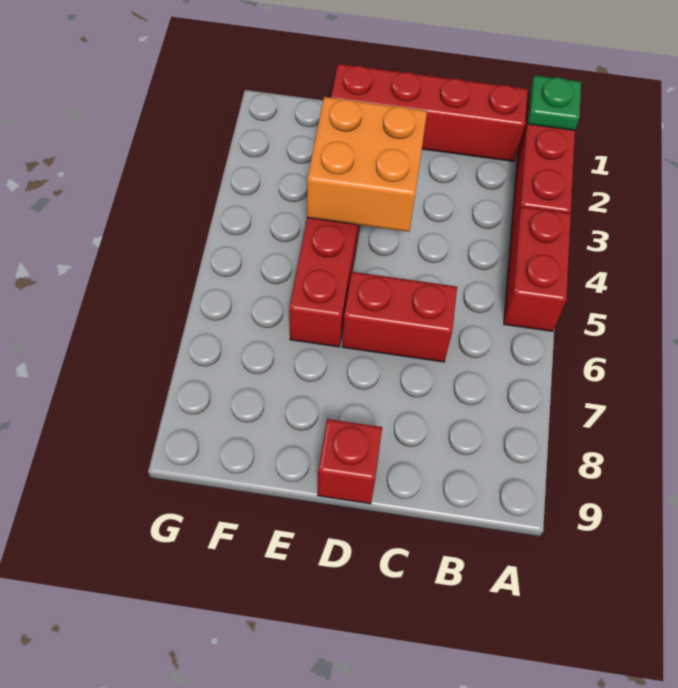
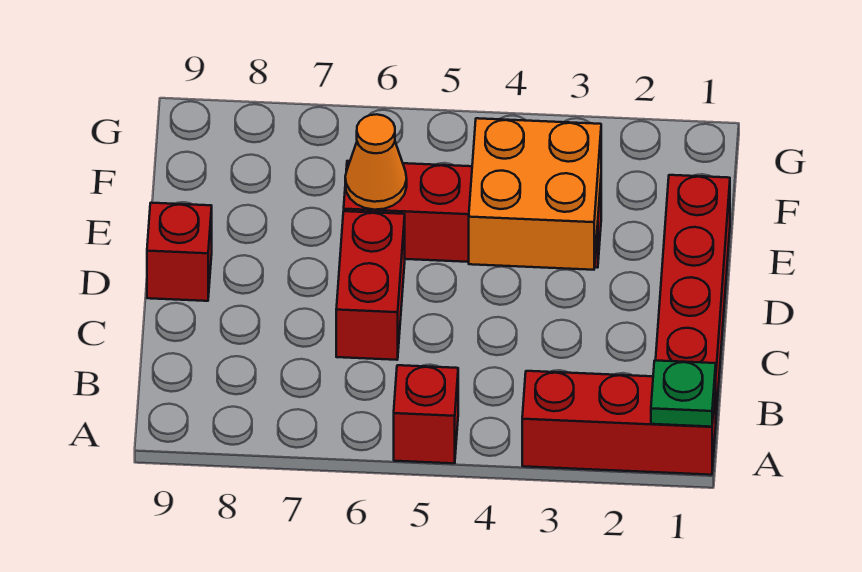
red 1x2 brick [504,207,571,331] -> red 1x1 brick [394,365,458,463]
none -> orange 1x1 cone [345,114,407,210]

